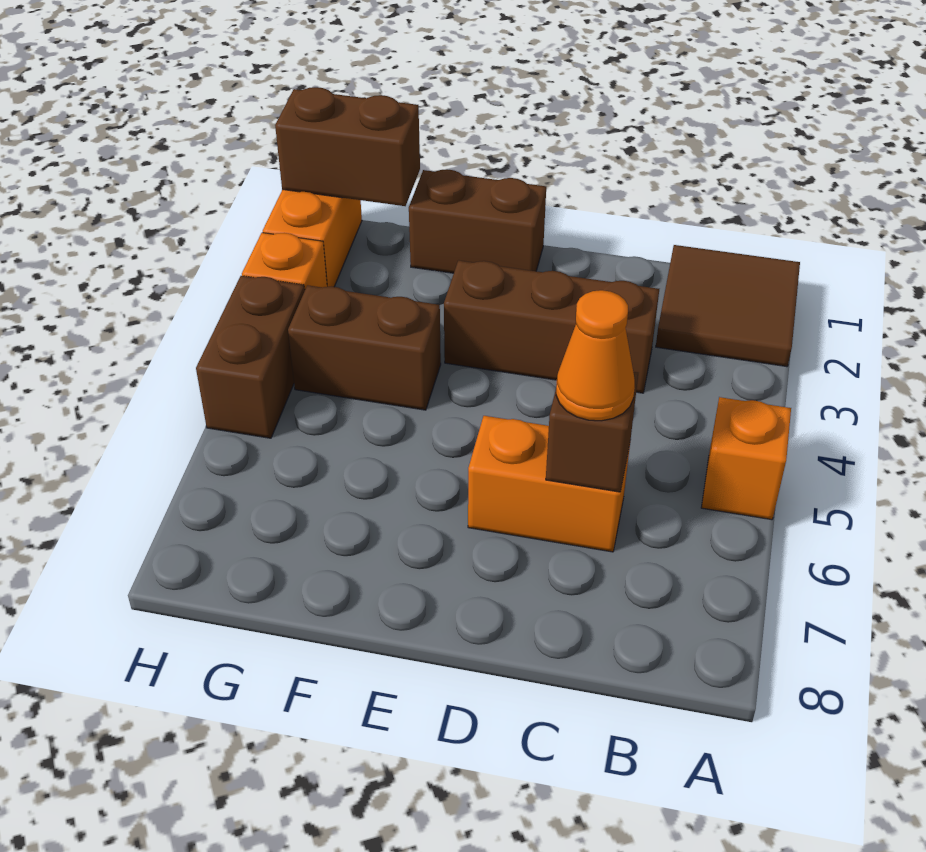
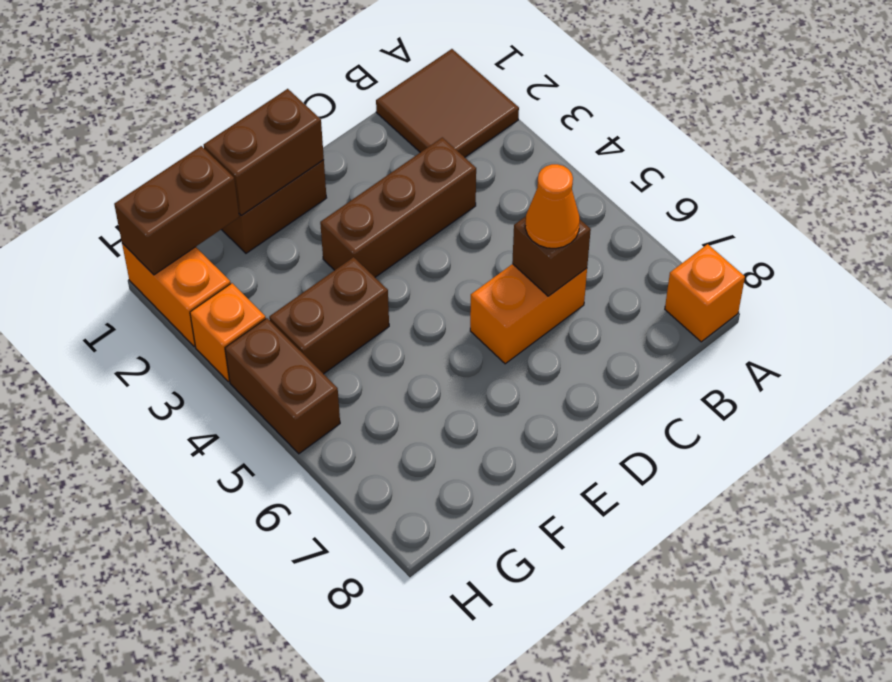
orange 1x1 brick [701,397,791,520] -> orange 1x1 brick moved to [665,244,745,342]
none -> brown 1x2 brick [204,89,324,216]

